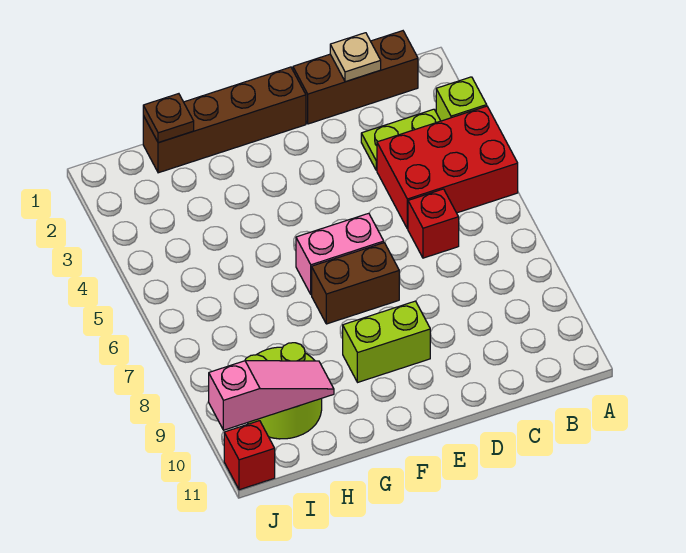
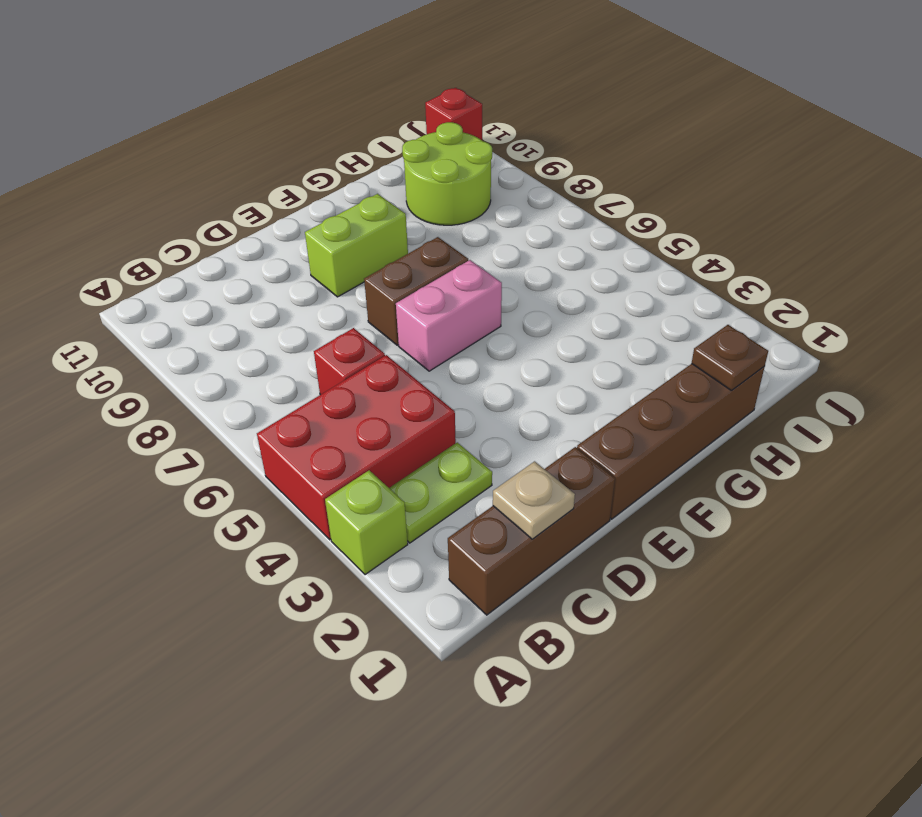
pink 1x3 slope [209,361,334,430] -> none

